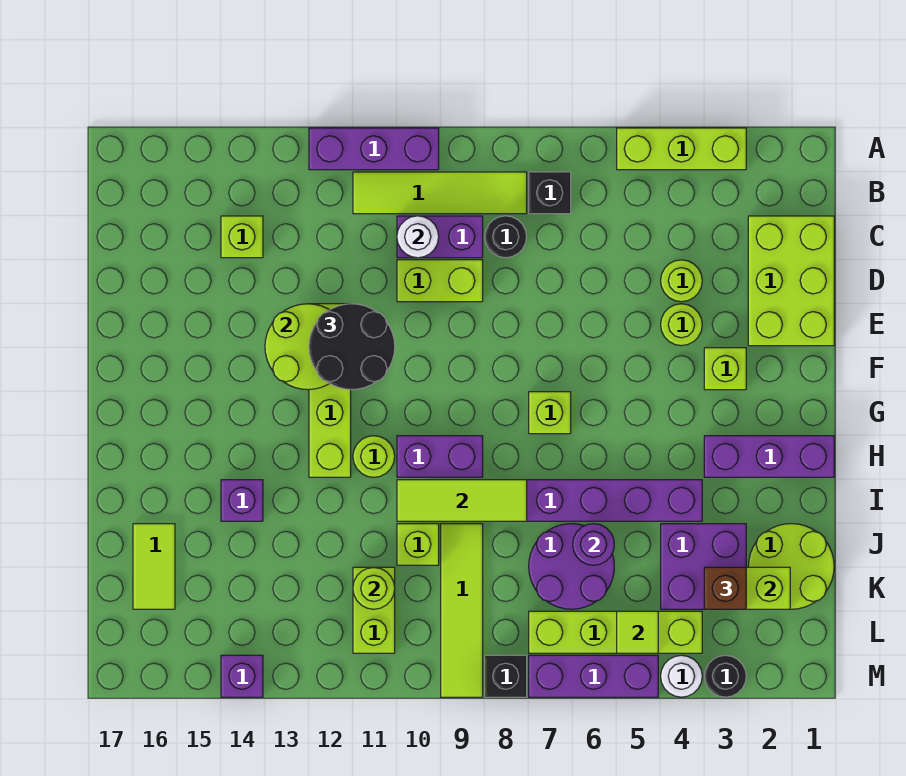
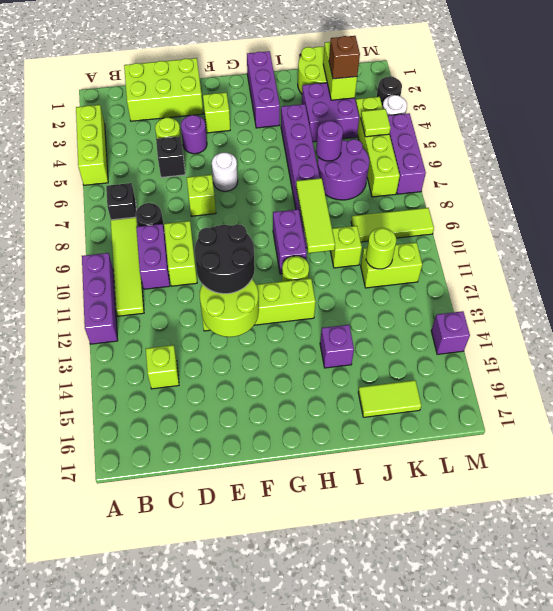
white 1x1 round brick [397,216,439,258] -> white 1x1 round brick moved to [212,153,238,191]
lime 1x1 round brick [661,304,702,346] -> purple 1x1 round brick [181,115,207,154]
lime 1x1 brick [529,392,571,434] -> lime 1x1 brick moved to [187,175,216,216]
lime 1x4 tile [441,524,483,697] -> lime 1x3 tile [351,208,434,242]
black 1x1 brick [485,655,527,697] -> black 1x1 brick moved to [156,136,185,177]

